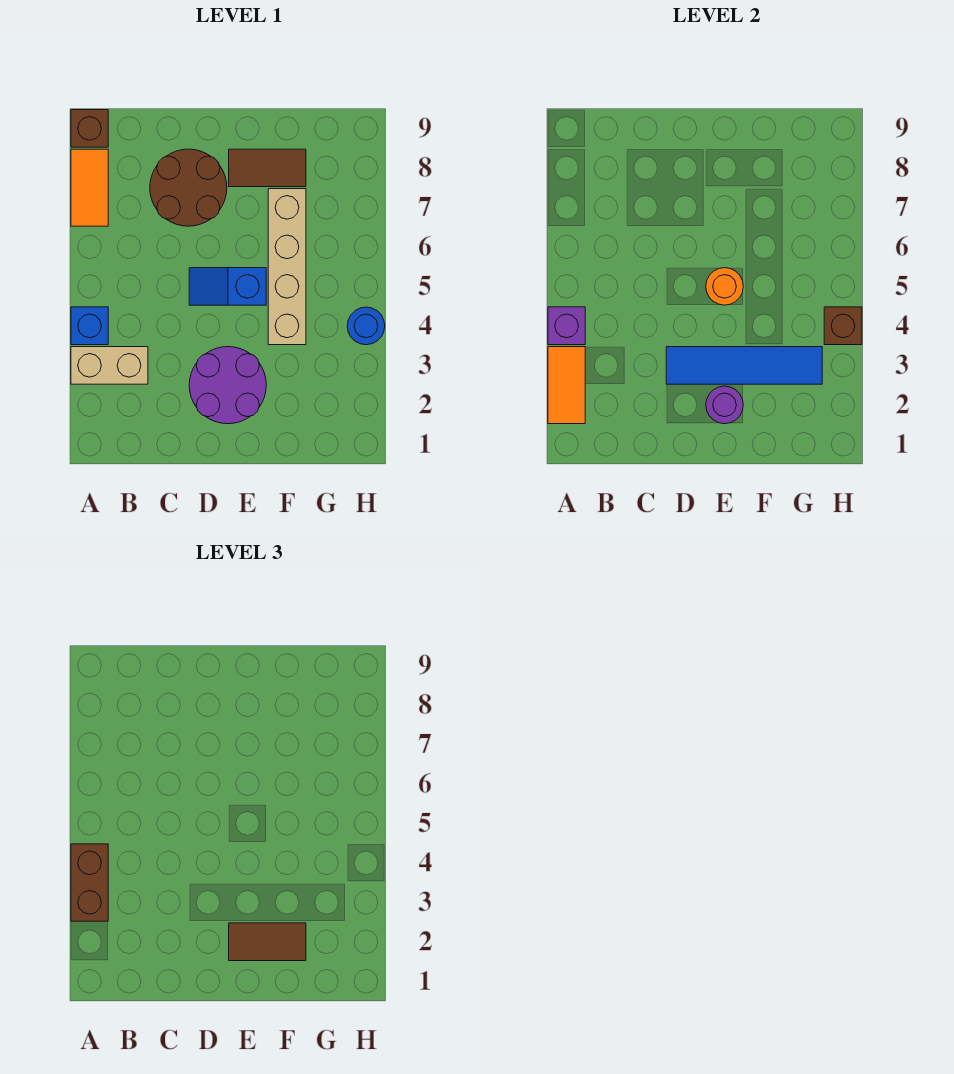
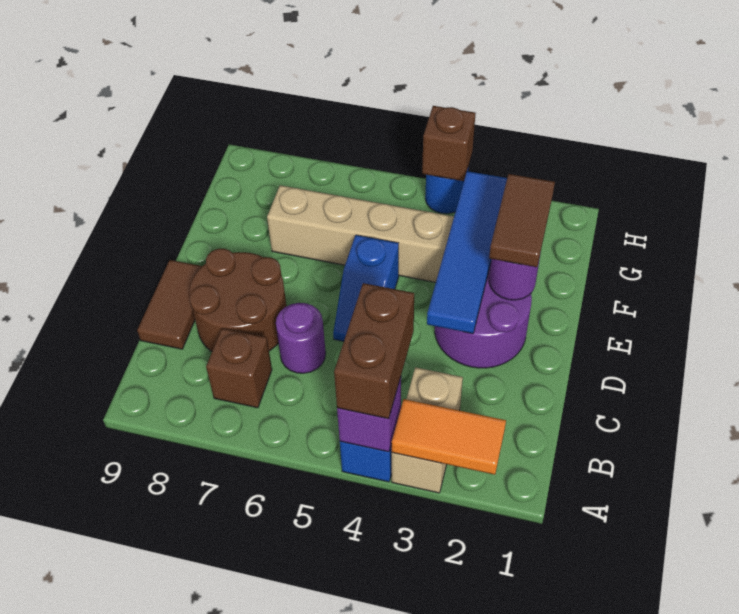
brown 1x2 brick [71,844,108,921] -> brown 1x2 brick turned to [334,283,414,419]
orange 1x2 tile [71,149,108,226] -> none
brown 1x1 brick [71,110,108,147] -> brown 1x1 brick moved to [206,328,272,408]
none -> purple 1x1 round brick [276,303,326,373]
orange 1x1 round brick [706,268,743,305] -> none
brown 1x2 tile [229,149,306,187] -> brown 1x2 tile moved to [137,260,202,349]

